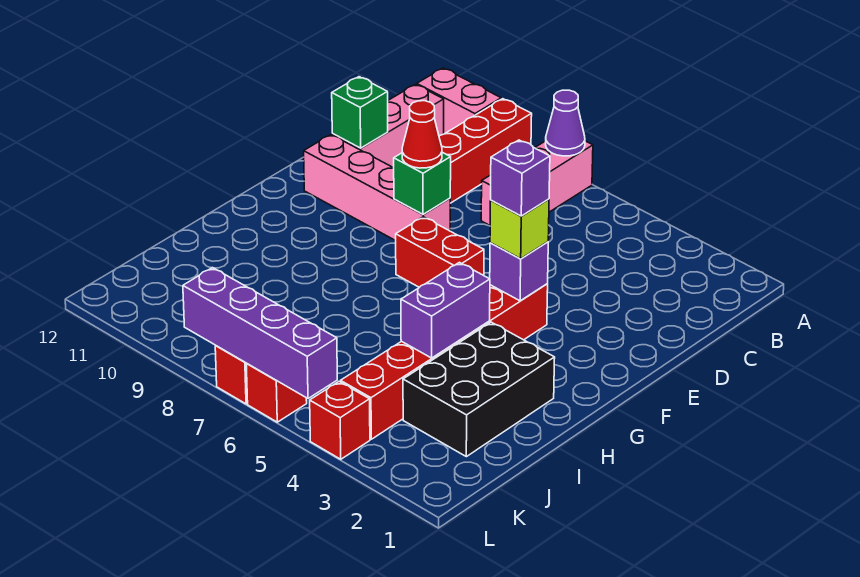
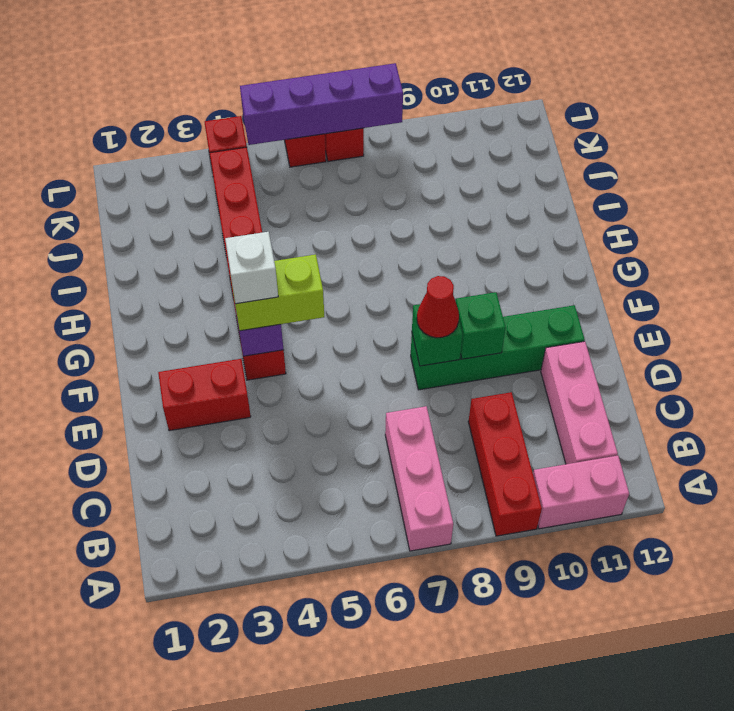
purple 1x1 cone [546,90,585,156] -> none
green 1x1 brick [332,77,388,148] -> green 1x1 brick moved to [456,292,506,359]
pink 1x4 brick [304,135,450,241] -> green 1x4 brick [411,305,585,390]
lime 1x1 brick [490,199,549,259] -> lime 1x2 brick [231,254,324,331]
purple 1x1 brick [491,140,550,216] -> white 1x1 brick [225,232,278,304]
red 1x2 brick [396,217,484,287] -> red 1x2 brick moved to [158,359,251,431]
black 2x3 brick [403,322,555,457] -> none
purple 1x2 brick [401,262,490,358] -> none

